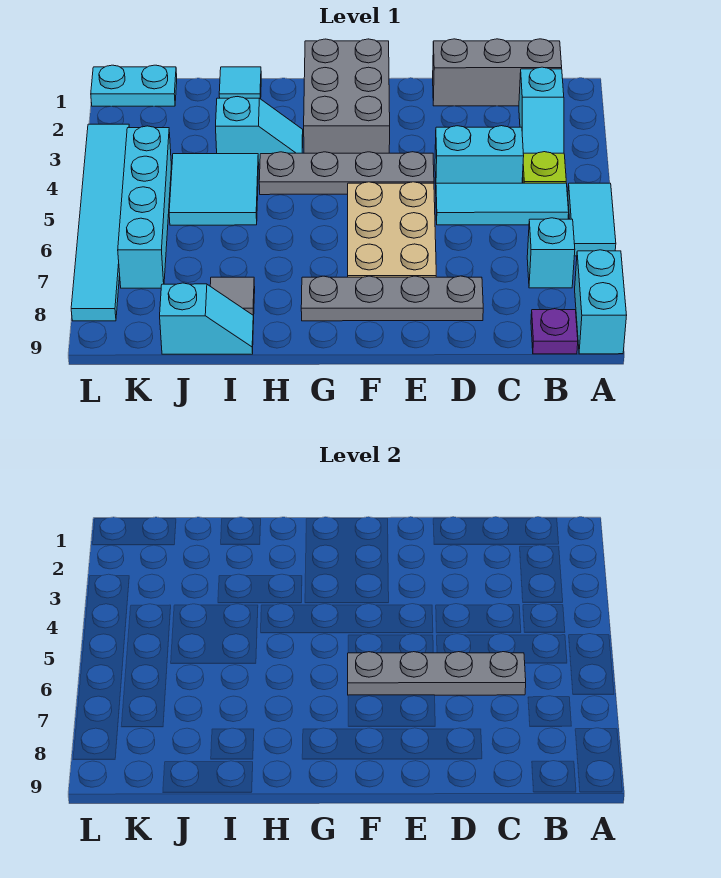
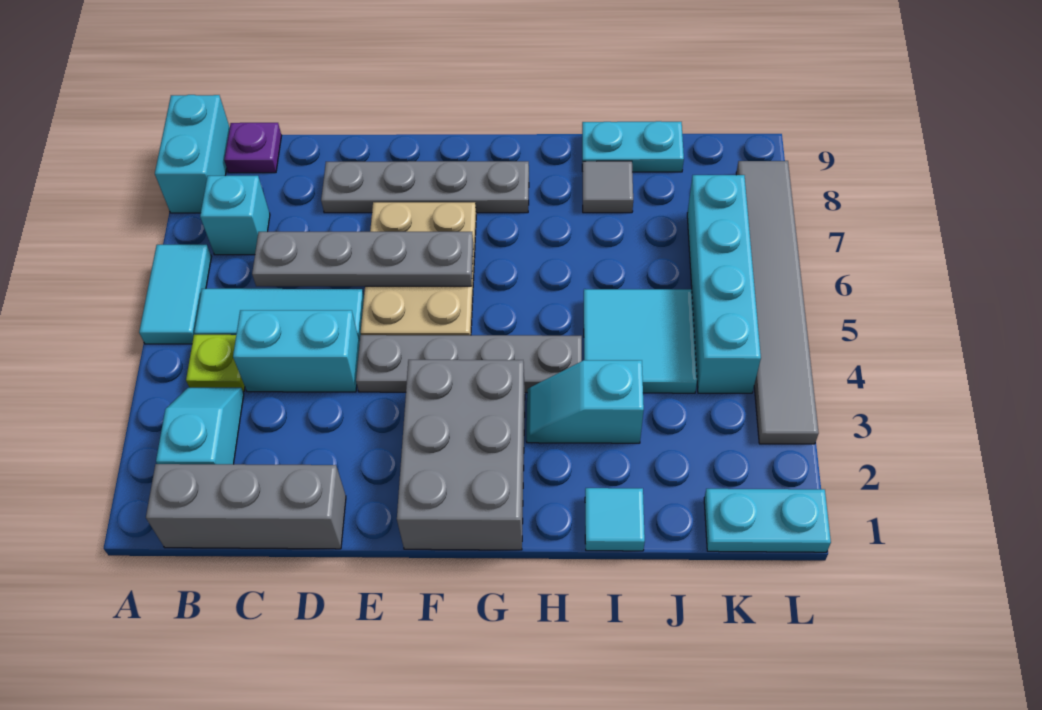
cyan 1x2 slope [160,283,254,354] -> cyan 1x2 plate [582,121,684,172]
cyan 1x6 tile [71,124,129,321] -> grey 1x6 tile [736,161,819,444]

